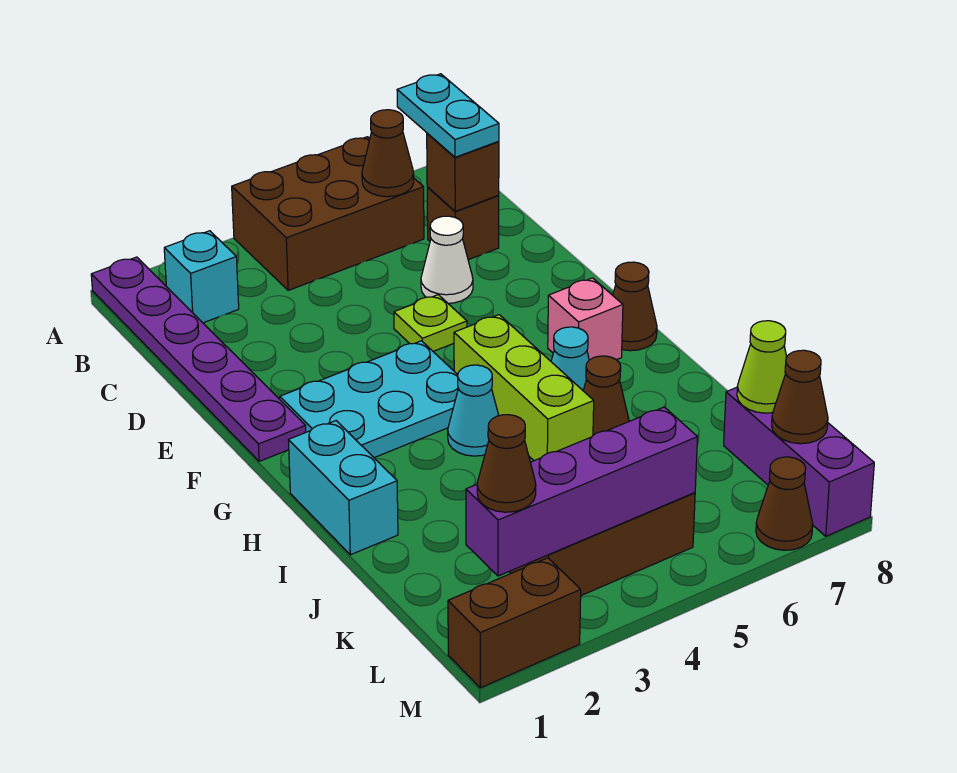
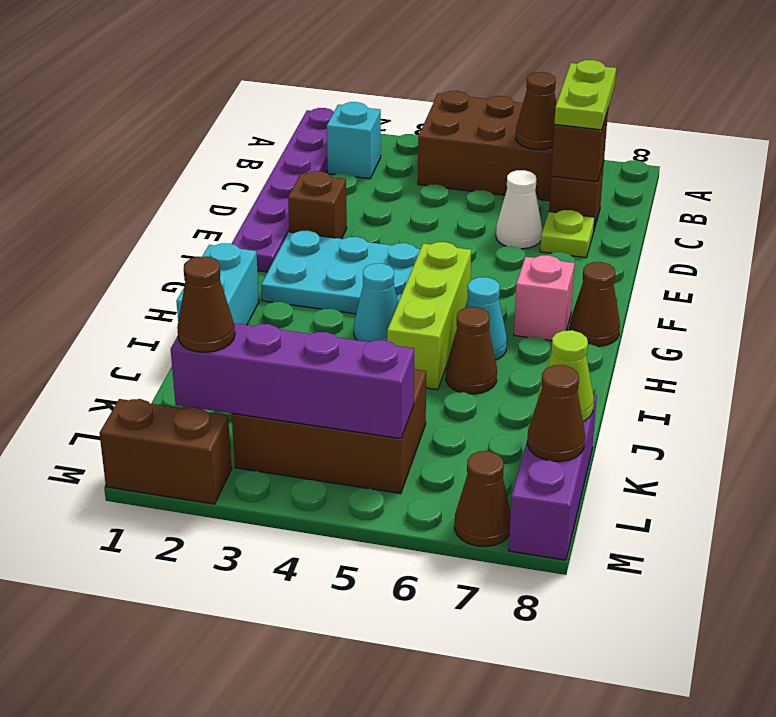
cyan 1x2 plate [397,74,499,157] -> lime 1x2 plate [554,60,616,130]
none -> brown 1x1 brick [288,171,347,239]
lime 1x1 plate [394,295,467,351] -> lime 1x1 plate moved to [540,210,595,258]

